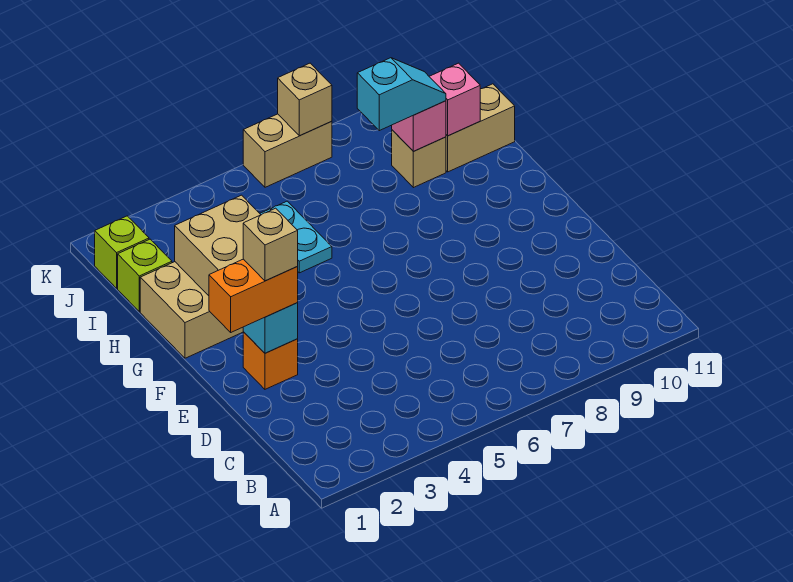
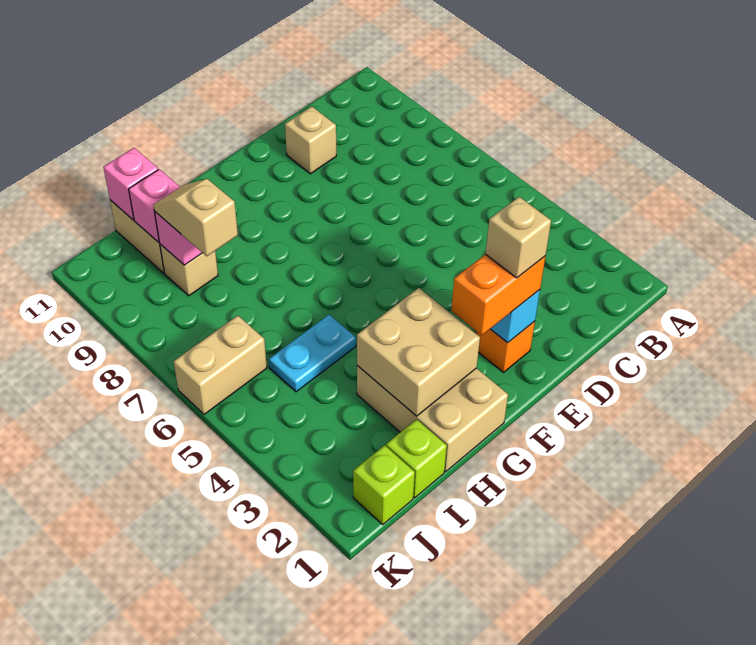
orange 1x2 brick [209,259,298,332] -> orange 1x2 brick turned to [451,254,545,335]
cyan 1x2 slope [357,58,446,131] -> tan 1x2 slope [154,179,238,256]
none -> pink 1x1 brick [103,148,158,220]
tan 1x2 brick [243,114,332,187] -> tan 1x2 brick turned to [174,315,267,414]
tan 1x1 brick [278,63,332,136] -> tan 1x1 brick moved to [285,106,336,174]

